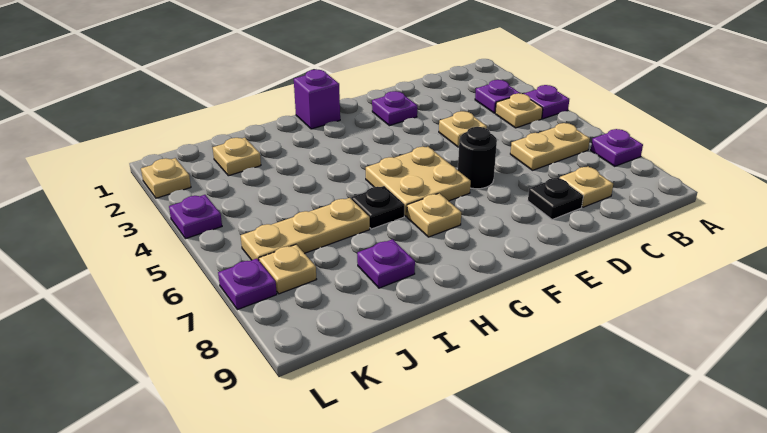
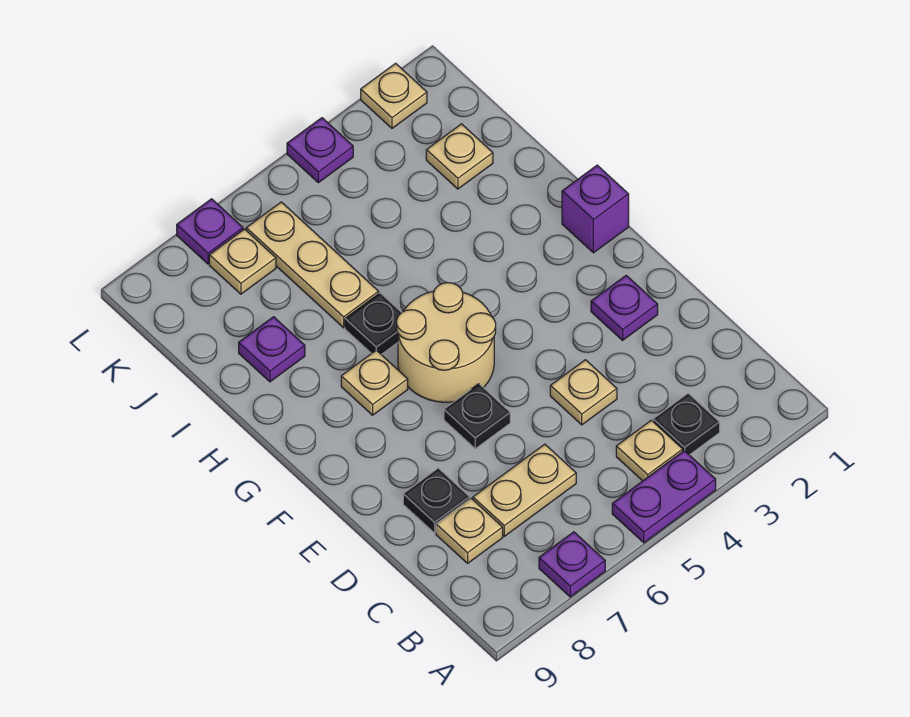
purple 1x1 plate [524,85,569,119] -> purple 1x2 plate [612,451,716,543]
purple 1x1 plate [475,80,521,113] -> black 1x1 plate [653,393,720,455]
tan 1x2 plate [510,123,590,170] -> tan 1x2 plate turned to [473,444,576,536]
black 1x1 round brick [458,127,497,189] -> black 1x1 plate [444,384,510,449]
tan 2x2 plate [366,147,471,216] -> tan 2x2 round brick [397,283,496,402]

